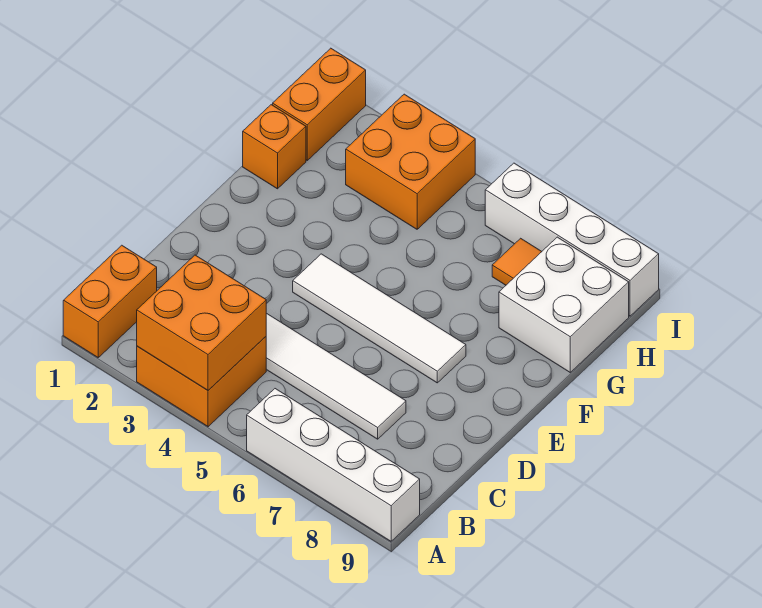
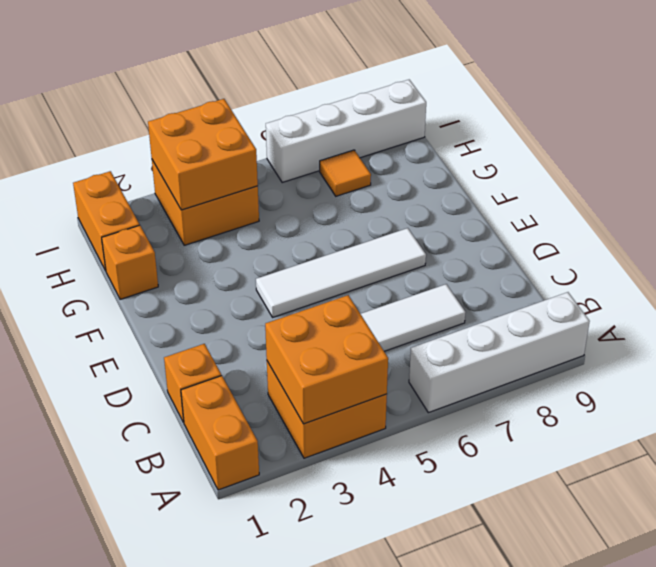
none -> orange 1x1 brick [164,344,221,422]
white 2x2 brick [499,237,629,372] -> none
none -> orange 2x2 brick [148,99,258,210]

